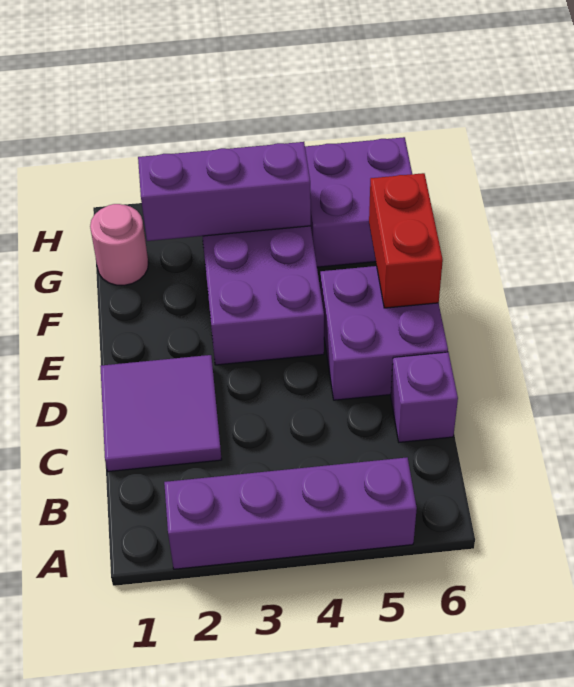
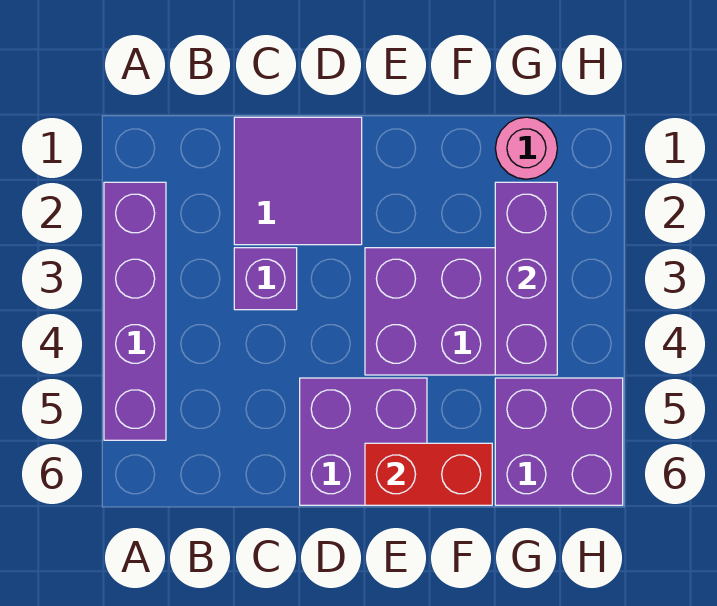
purple 1x1 brick [391,352,458,442] -> purple 1x1 brick moved to [234,248,297,310]

